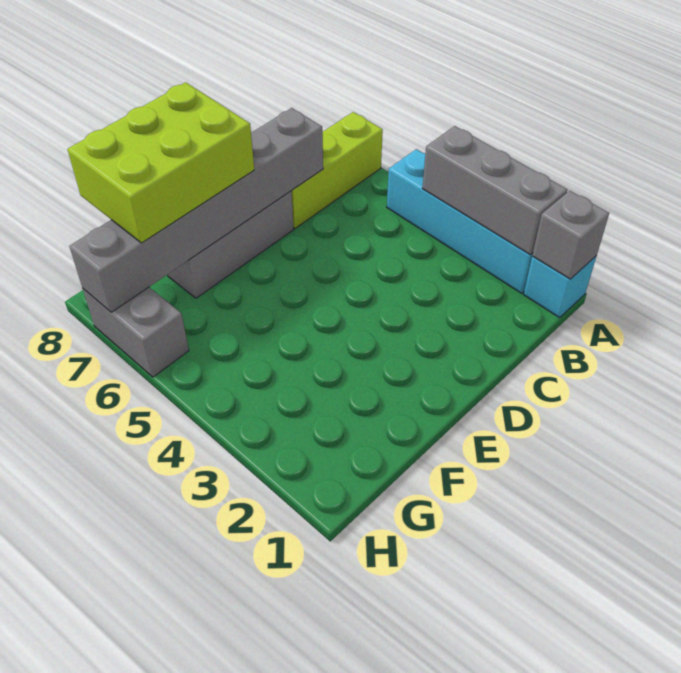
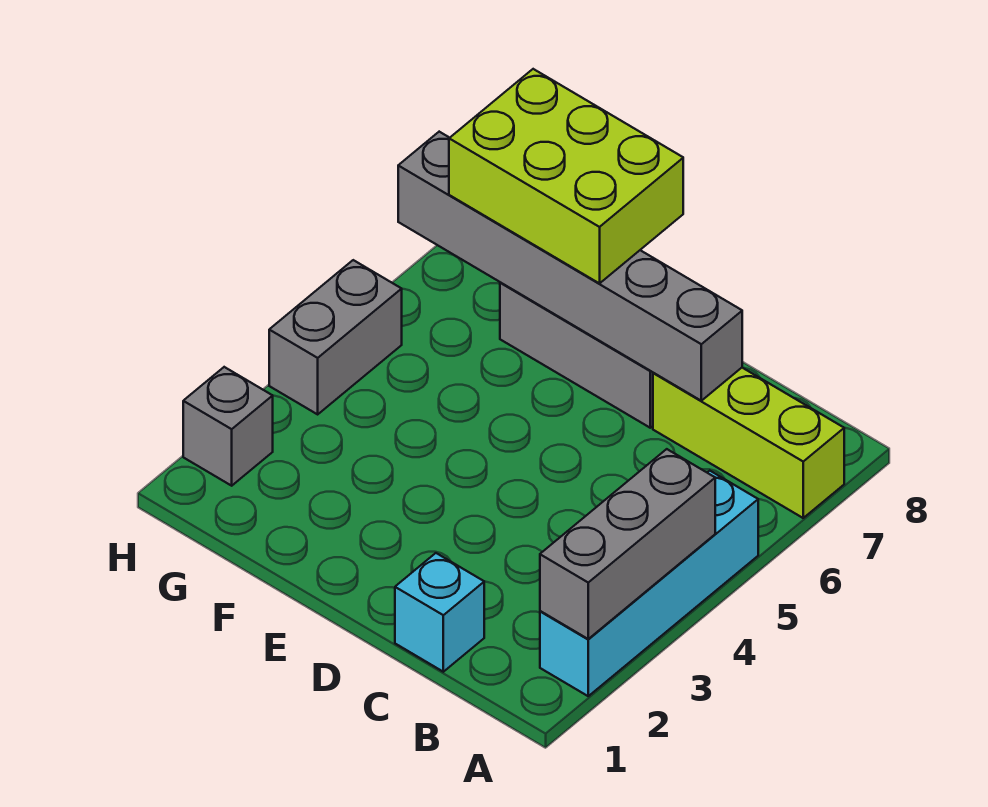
cyan 1x1 brick [524,256,596,318] -> cyan 1x1 brick moved to [395,553,484,672]
grey 1x1 brick [532,191,609,279] -> grey 1x1 brick moved to [183,367,273,486]
grey 1x2 brick [83,287,189,377] -> grey 1x2 brick moved to [269,260,402,414]

